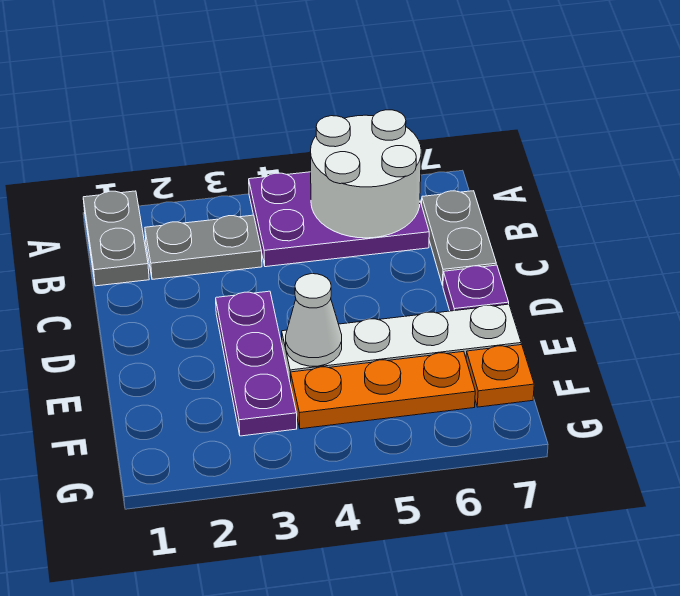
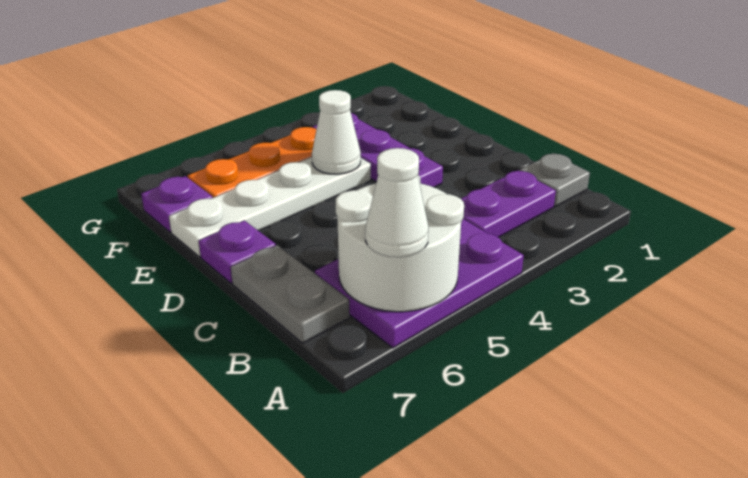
grey 1x2 plate [83,191,149,286] -> grey 1x1 plate [520,154,590,206]
none -> white 1x1 cone [365,148,429,257]
grey 1x2 plate [145,215,262,279] -> purple 1x2 plate [461,171,556,237]
orange 1x1 plate [466,345,534,407] -> purple 1x1 plate [141,176,213,232]

